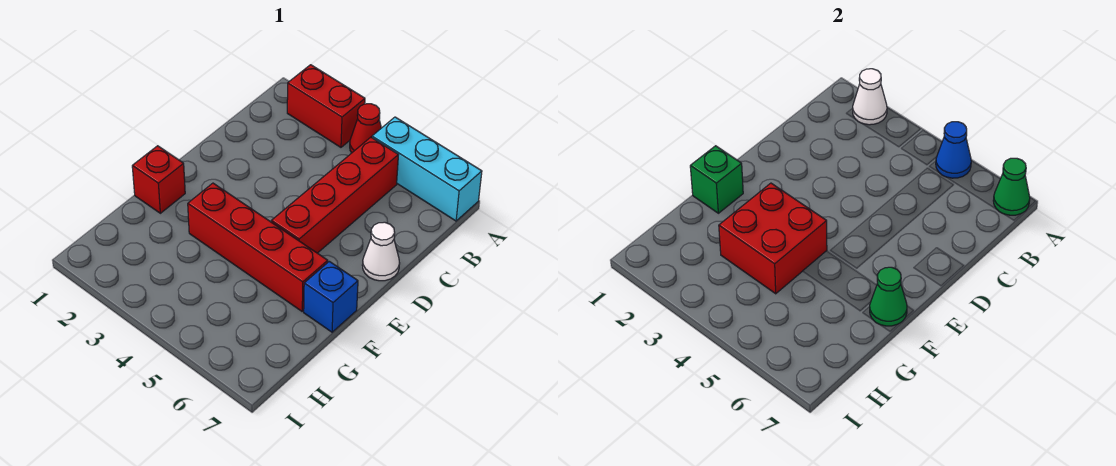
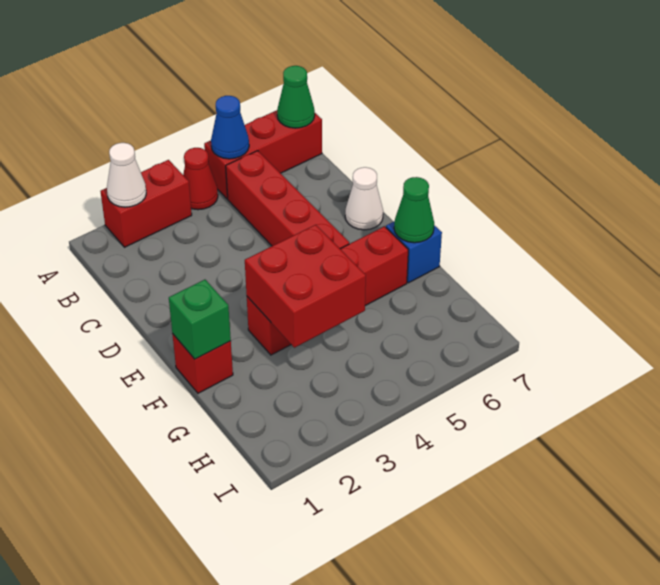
cyan 1x3 brick [372,117,482,221] -> red 1x3 brick [204,110,322,199]

